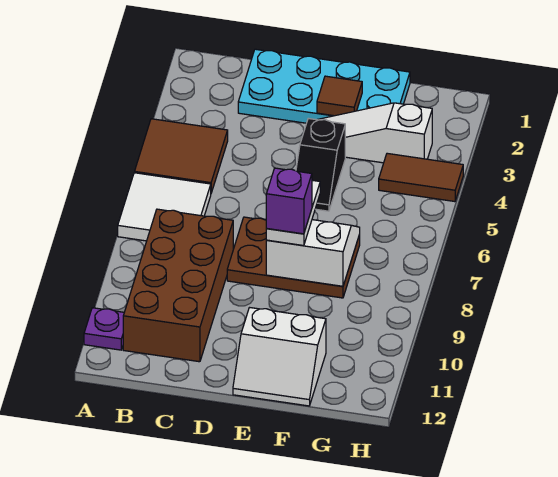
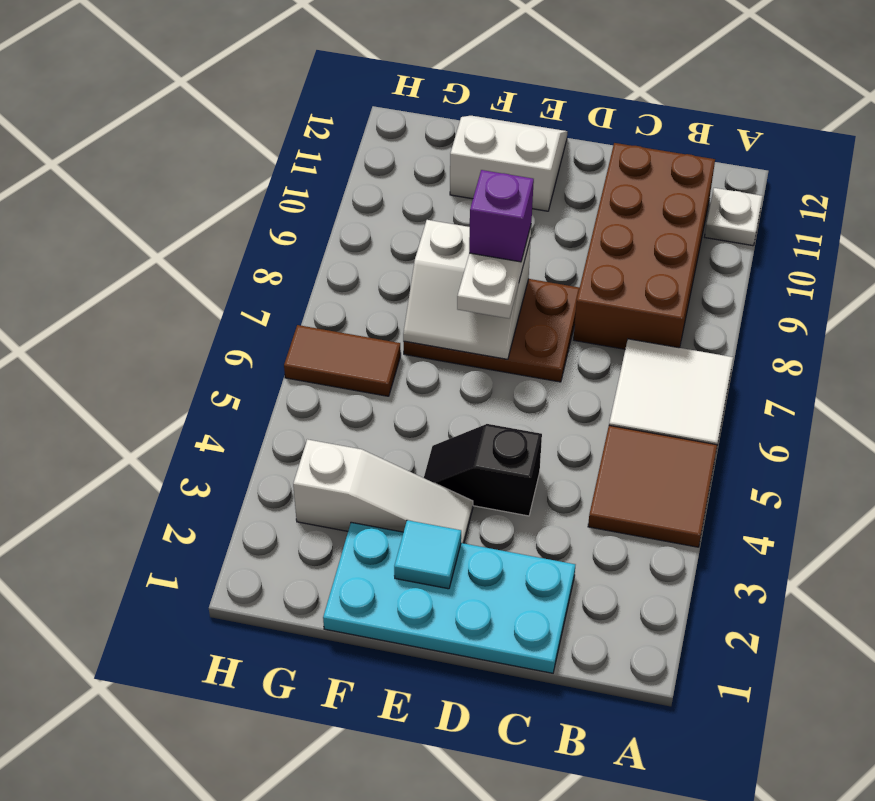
purple 1x1 plate [84,308,124,350] -> white 1x1 plate [705,188,763,246]
brown 1x1 tile [317,76,362,116] -> cyan 1x1 tile [394,520,461,589]
black 1x2 slope [296,118,345,211] -> black 1x2 slope turned to [424,424,542,516]
brown 1x2 tile [379,153,463,202] -> brown 1x2 tile moved to [284,325,401,396]

